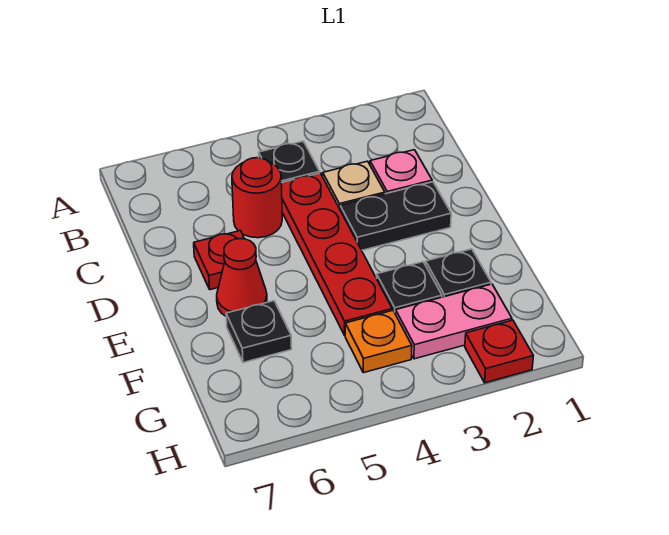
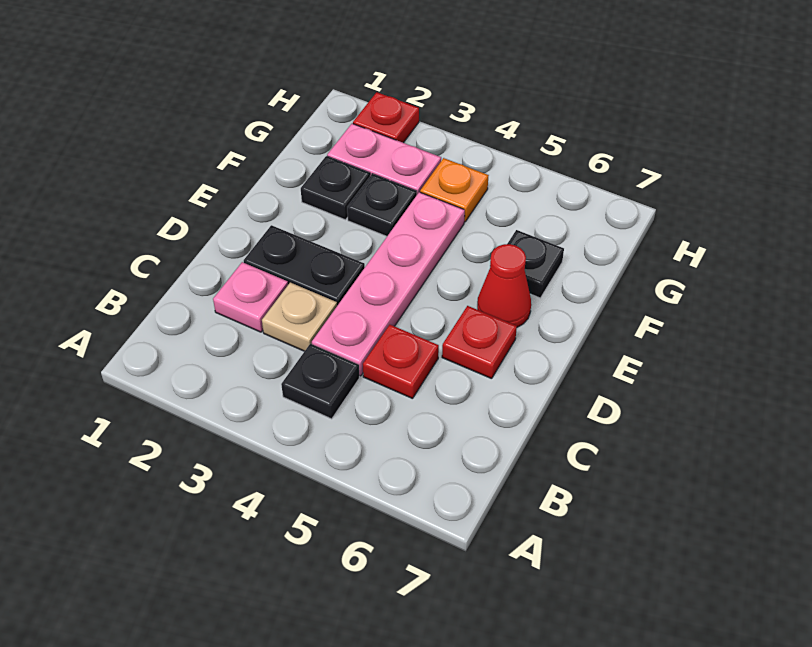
red 1x4 plate [281,173,392,335] -> pink 1x4 plate [312,192,465,376]
red 1x1 round brick [232,158,282,238] -> red 1x1 plate [363,325,439,399]

